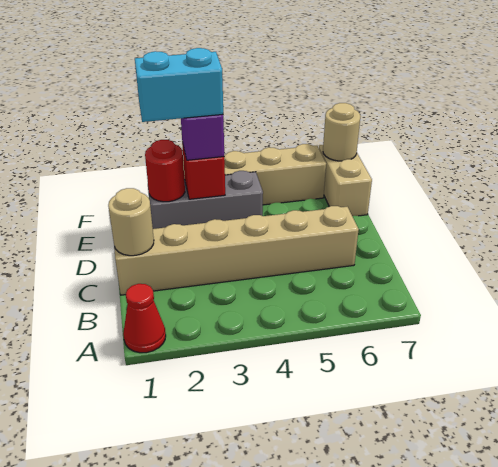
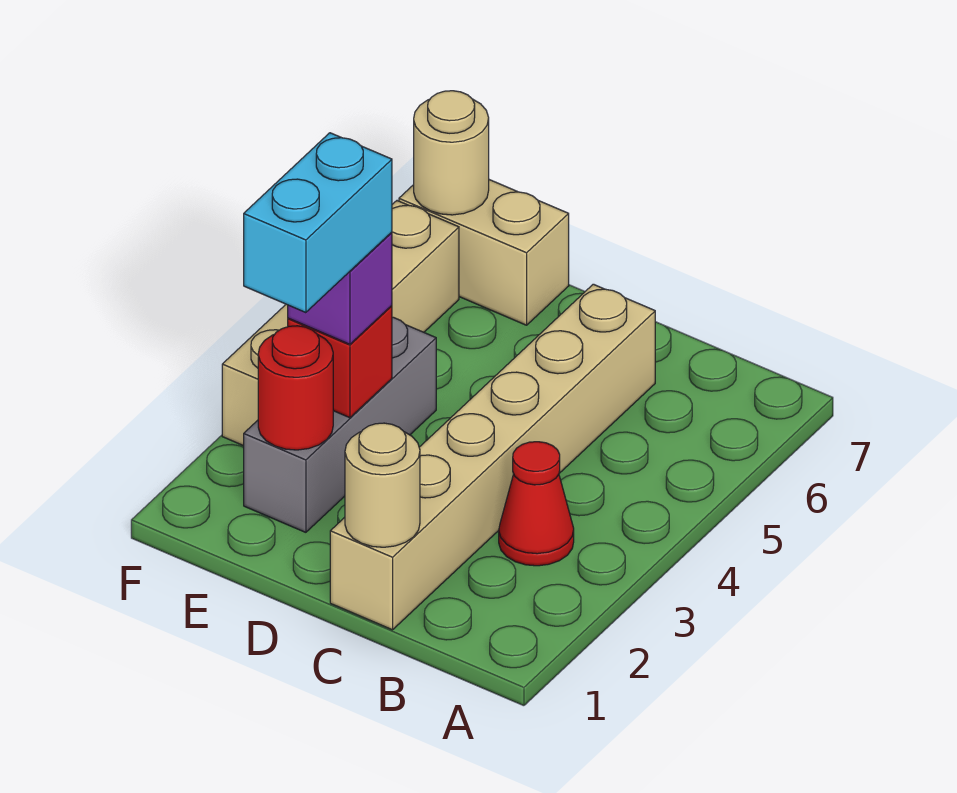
red 1x1 cone [123,284,166,353] -> red 1x1 cone moved to [499,442,574,566]

